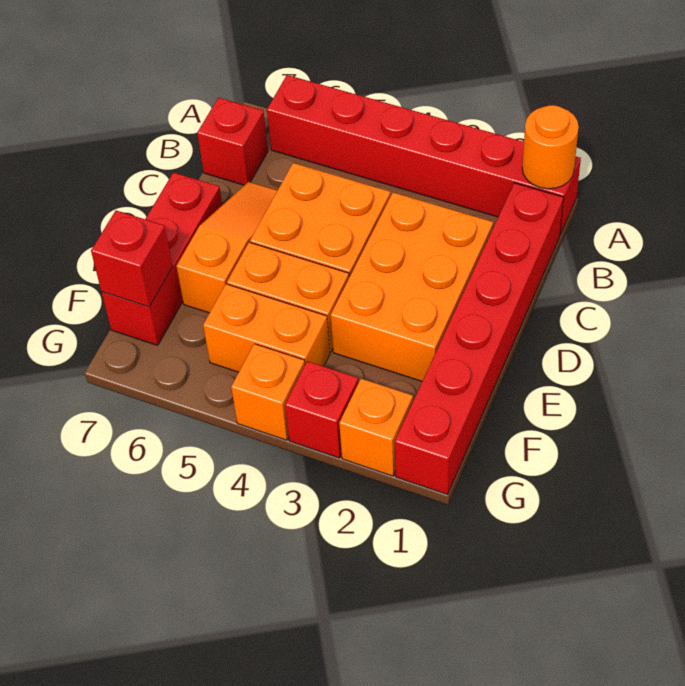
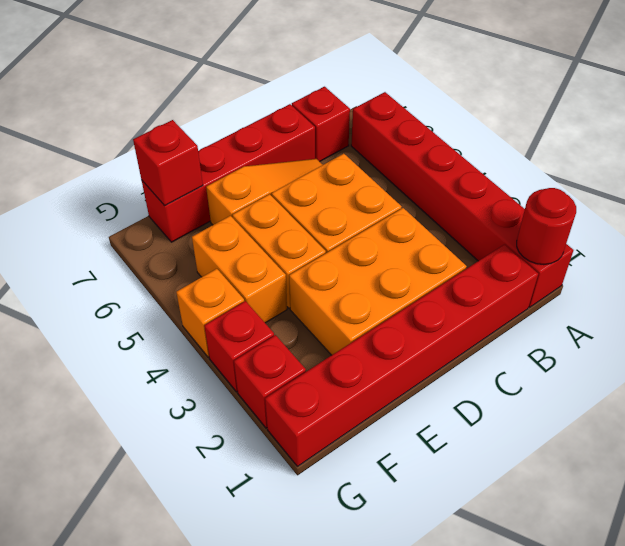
orange 1x1 round brick [522,105,579,189] -> red 1x1 round brick [517,188,576,265]
red 1x3 brick [102,172,222,345] -> red 1x4 brick [142,104,315,242]
orange 1x1 brick [339,379,413,476] -> red 1x1 brick [234,335,306,428]

